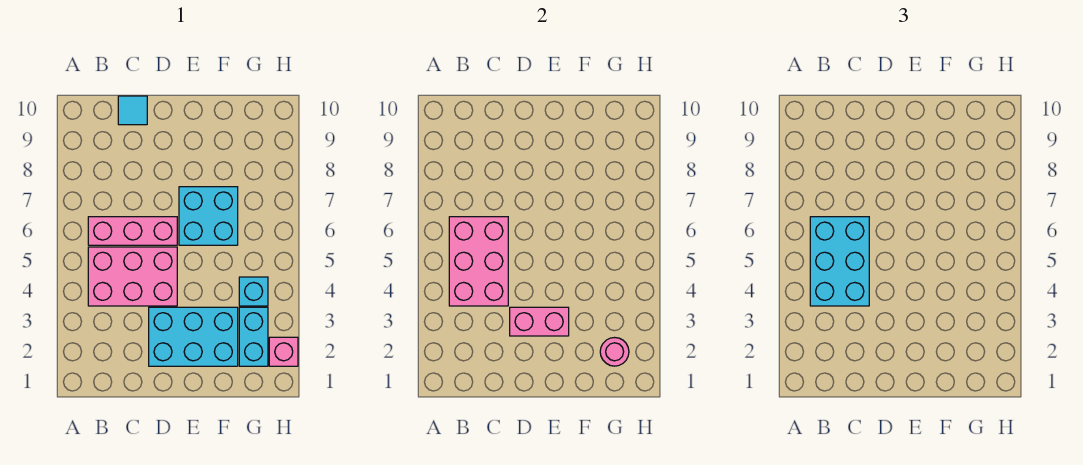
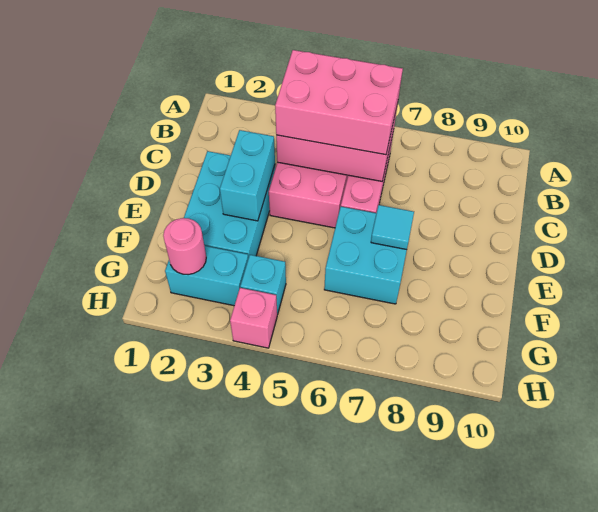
cyan 2x3 brick [810,217,869,306] -> pink 2x3 brick [275,50,403,155]
cyan 1x1 tile [118,96,147,125] -> cyan 1x1 tile moved to [371,205,414,250]
pink 1x2 brick [510,307,569,336] -> cyan 1x2 brick [220,130,275,221]
pink 1x1 brick [269,337,298,366] -> pink 1x1 brick moved to [230,288,277,348]

